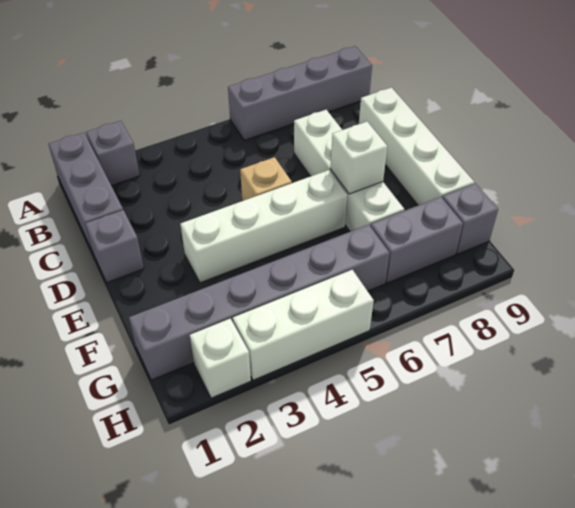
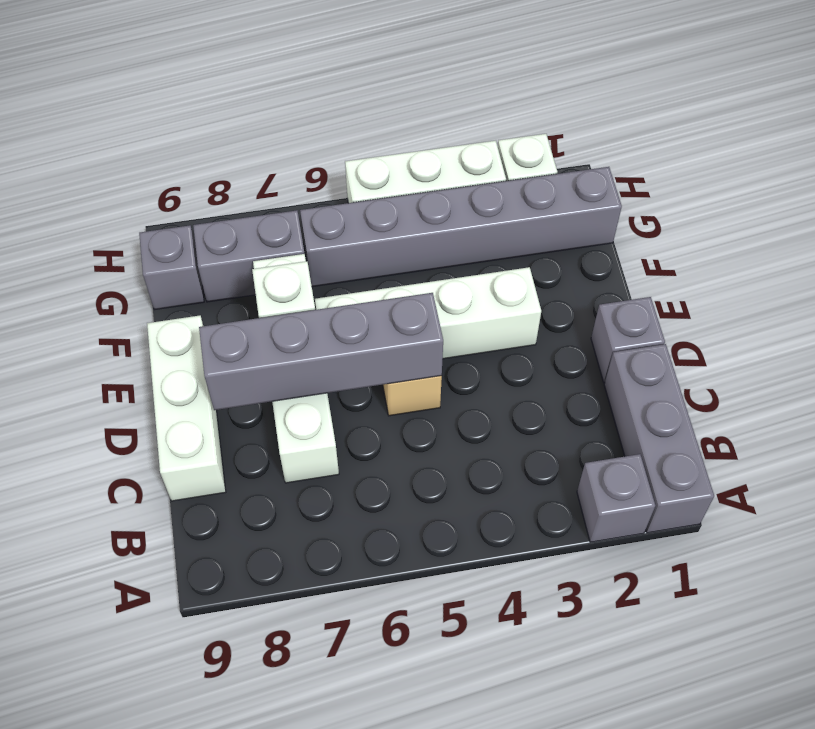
grey 1x4 brick [228,46,372,140] -> grey 1x4 brick moved to [199,293,443,410]
white 1x4 brick [359,88,474,205] -> white 1x3 brick [147,316,226,501]

